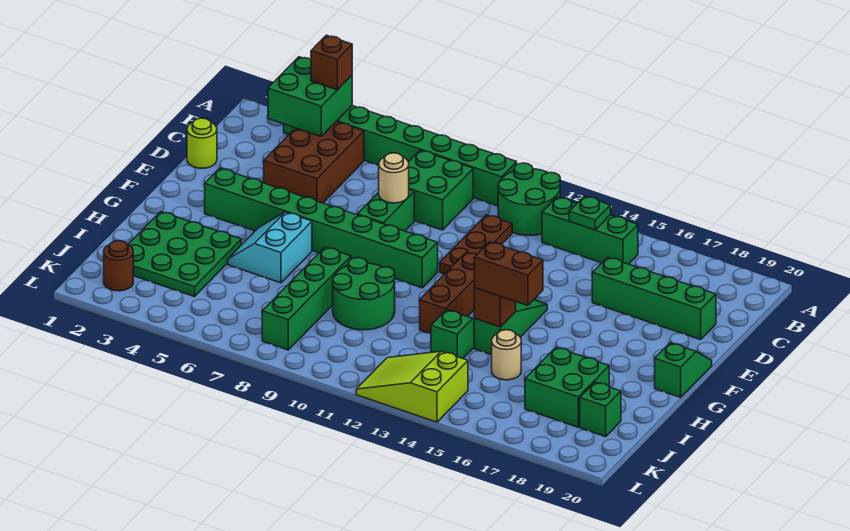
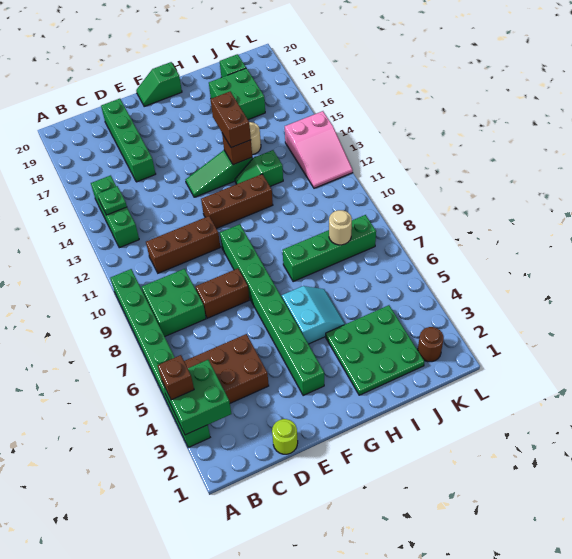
green 2x2 round brick [498,163,560,235] -> none
brown 1x3 plate [440,215,512,274] -> brown 1x3 brick [146,216,220,273]
green 1x2 brick [357,190,414,231] -> brown 1x2 brick [195,269,249,318]
tan 1x1 round brick [378,153,409,203] -> tan 1x1 round brick moved to [329,210,352,245]
cyan 2x2 slope [228,212,312,283] -> cyan 2x2 slope turned to [282,286,345,344]
green 2x2 round brick [333,258,395,330] -> none
lime 2x3 slope [356,351,468,422] -> pink 2x3 slope [285,111,353,188]

